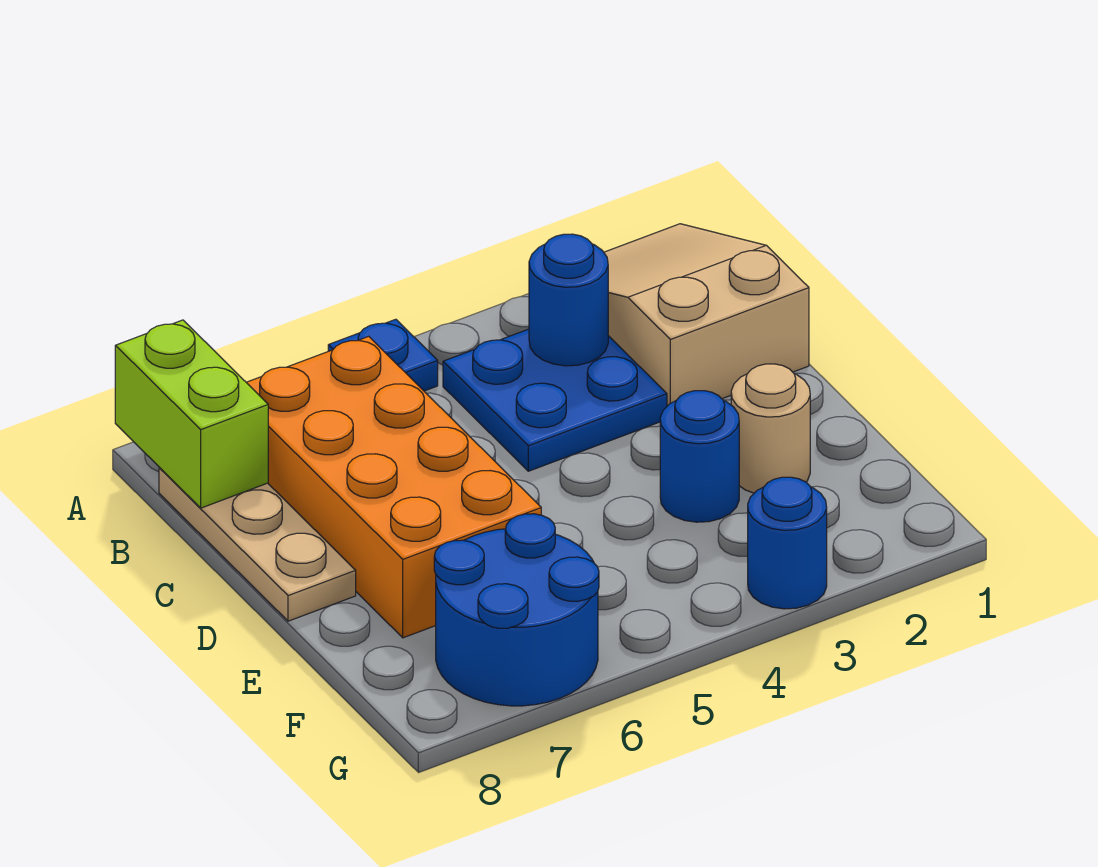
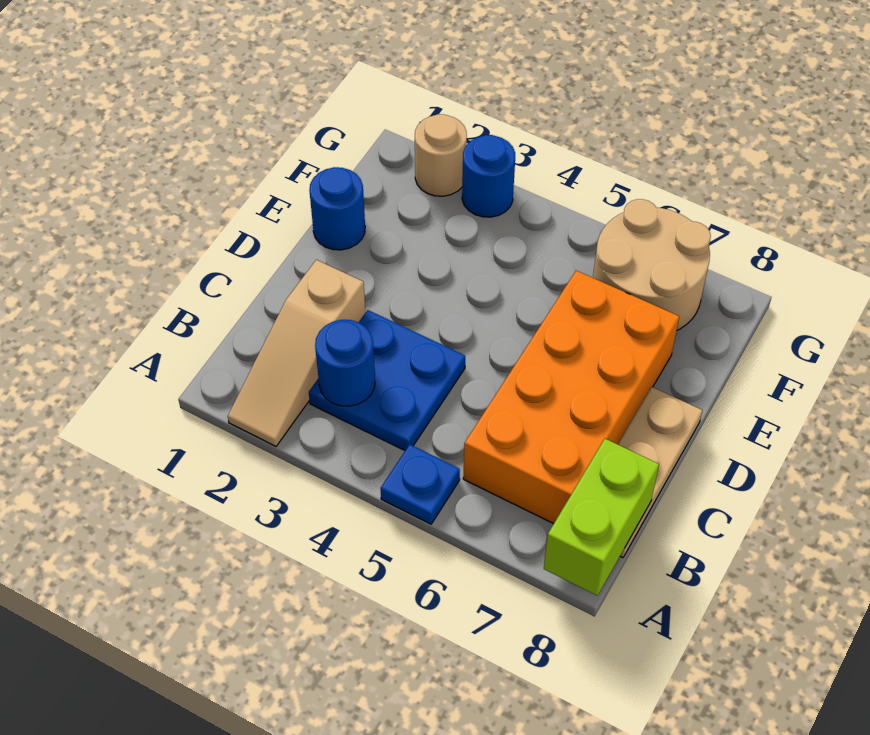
tan 2x3 slope [604,224,809,406] -> tan 1x3 slope [228,260,365,446]
tan 1x1 round brick [731,364,810,493] -> tan 1x1 round brick moved to [415,114,467,196]
blue 1x1 round brick [660,391,739,522] -> blue 1x1 round brick moved to [309,167,365,250]
blue 2x2 round brick [434,514,599,706] -> tan 2x2 round brick [593,199,711,330]

